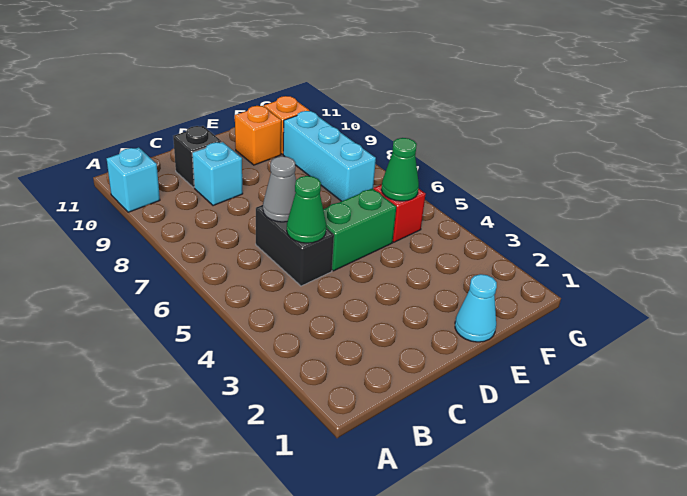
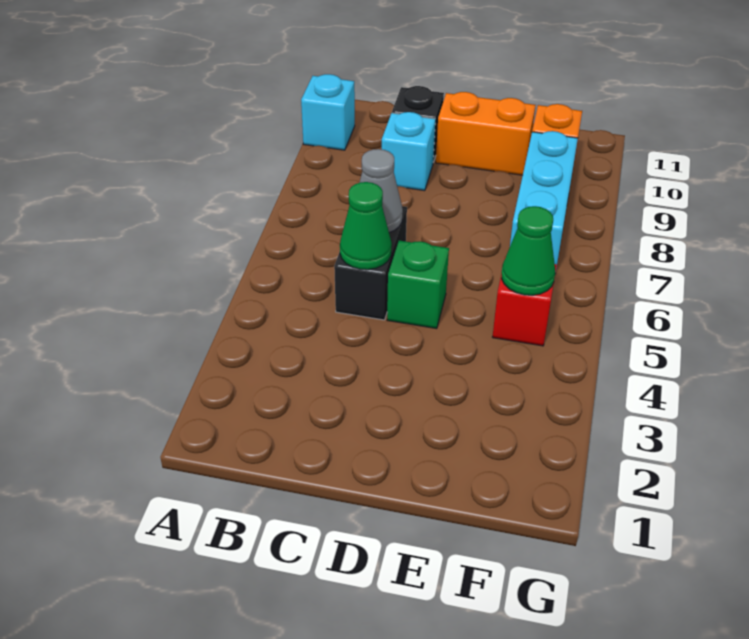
green 1x2 brick [323,189,396,271] -> green 1x1 brick [387,241,449,329]
cyan 1x1 cone [455,274,497,342] -> none
orange 1x1 brick [235,106,281,165] -> orange 1x2 brick [436,92,536,175]

